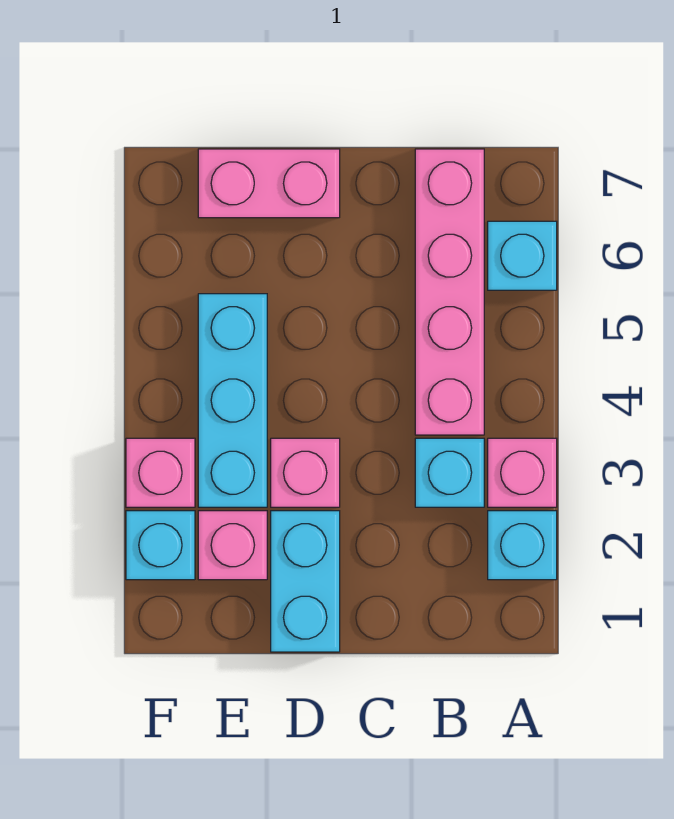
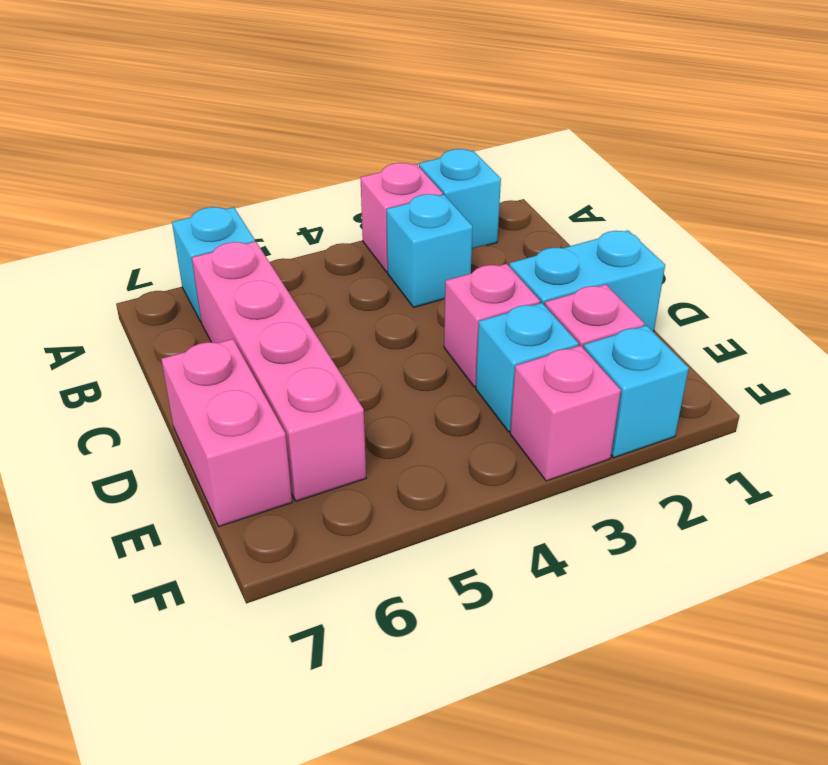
pink 1x4 brick [415,149,484,435] -> pink 1x4 brick turned to [192,241,366,501]
cyan 1x3 brick [198,294,267,507] -> cyan 1x1 brick [476,303,579,432]

